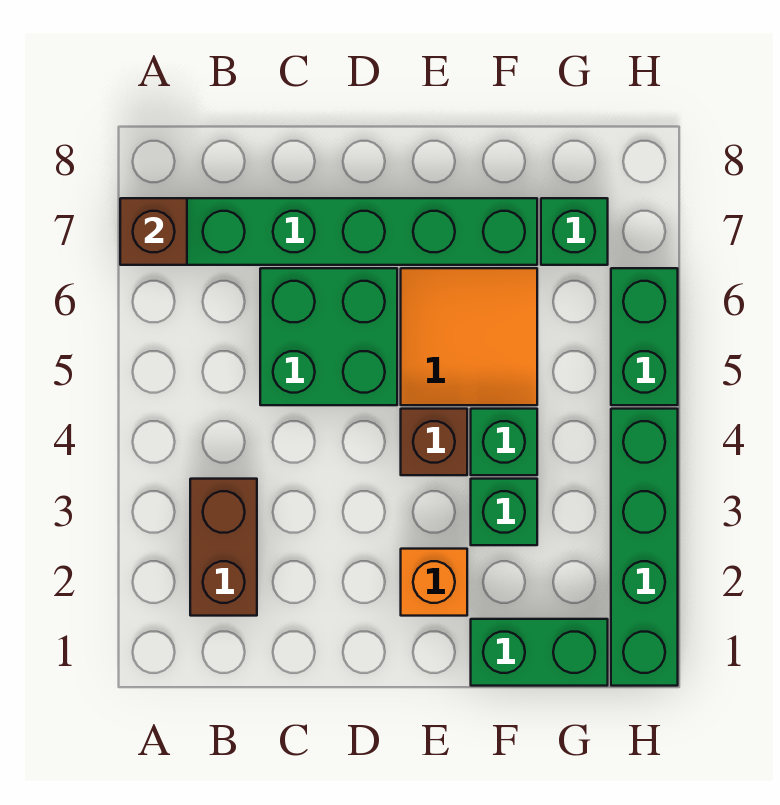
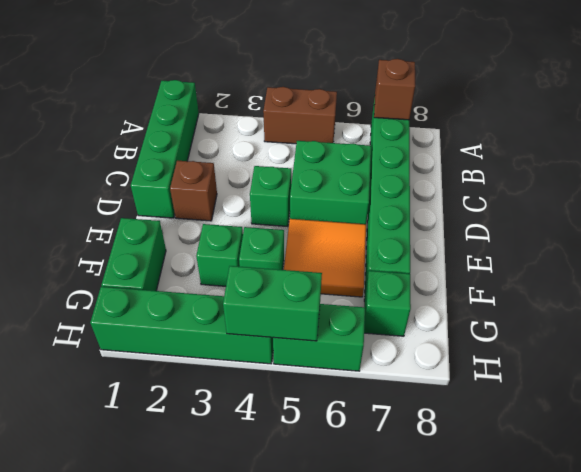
none -> green 1x4 brick [131,80,199,218]
brown 1x2 brick [190,479,257,616] -> brown 1x2 brick moved to [263,87,337,144]
none -> green 1x1 brick [250,166,291,227]
orange 1x1 brick [401,549,467,616] -> none
brown 1x1 brick [401,409,467,475] -> brown 1x1 brick moved to [170,161,217,221]
none -> green 1x2 brick [223,266,322,341]

